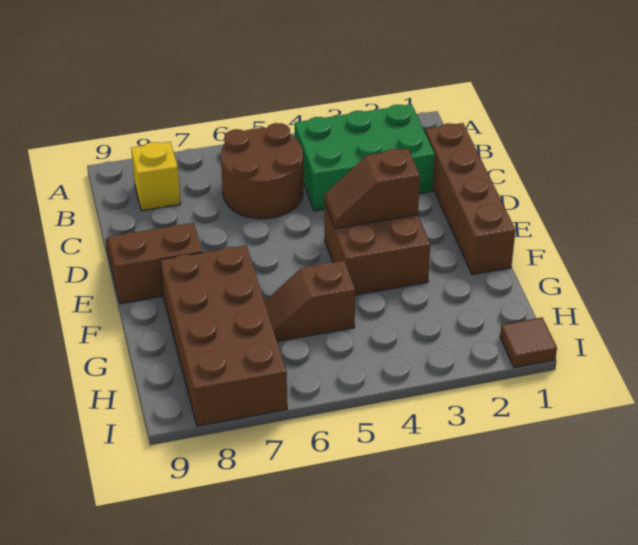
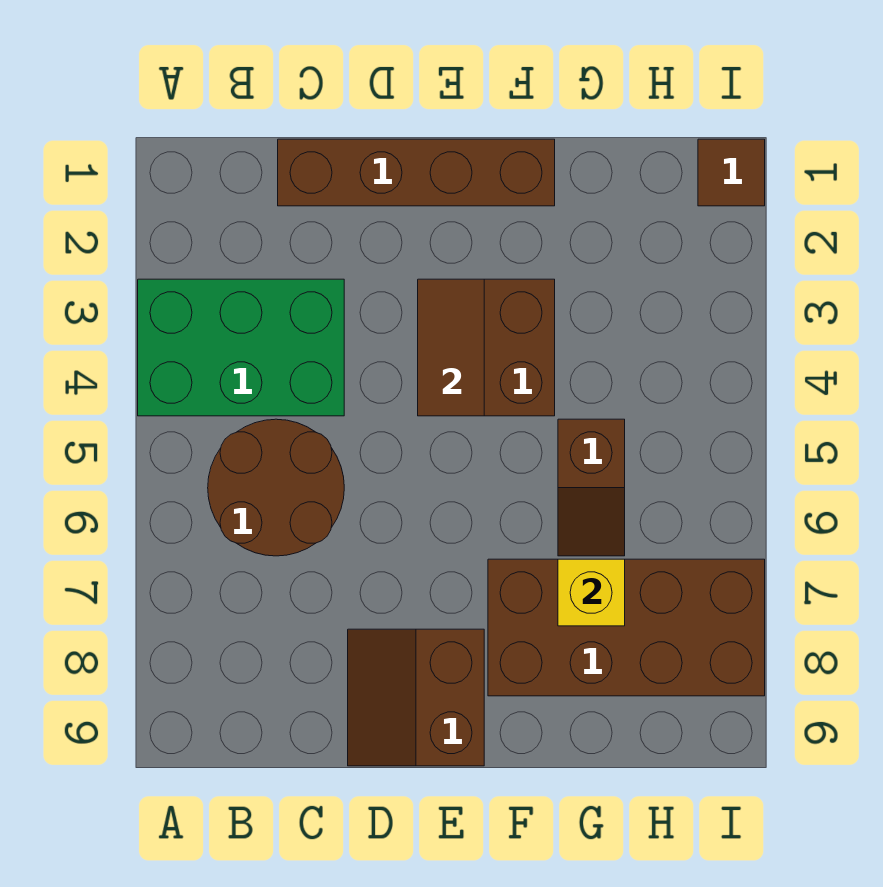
green 2x3 brick [295,104,435,211] -> green 2x3 brick turned to [138,279,344,416]
yellow 1x1 brick [131,142,181,211] -> yellow 1x1 brick moved to [558,559,625,626]
brown 1x2 slope [325,149,420,229] -> brown 1x2 tile [418,279,484,416]

